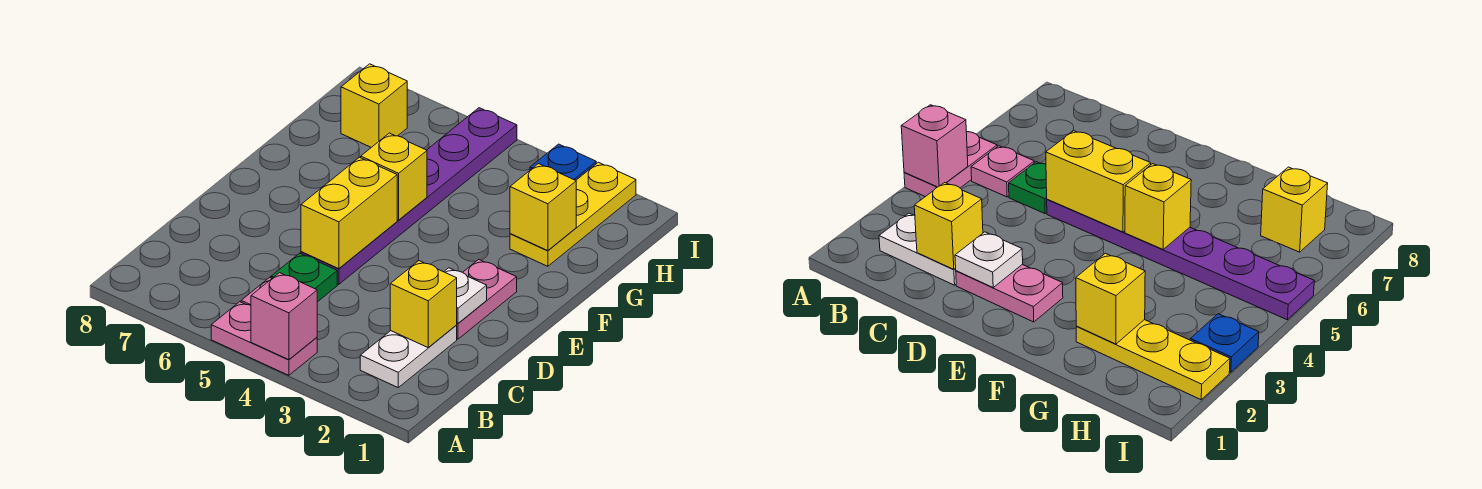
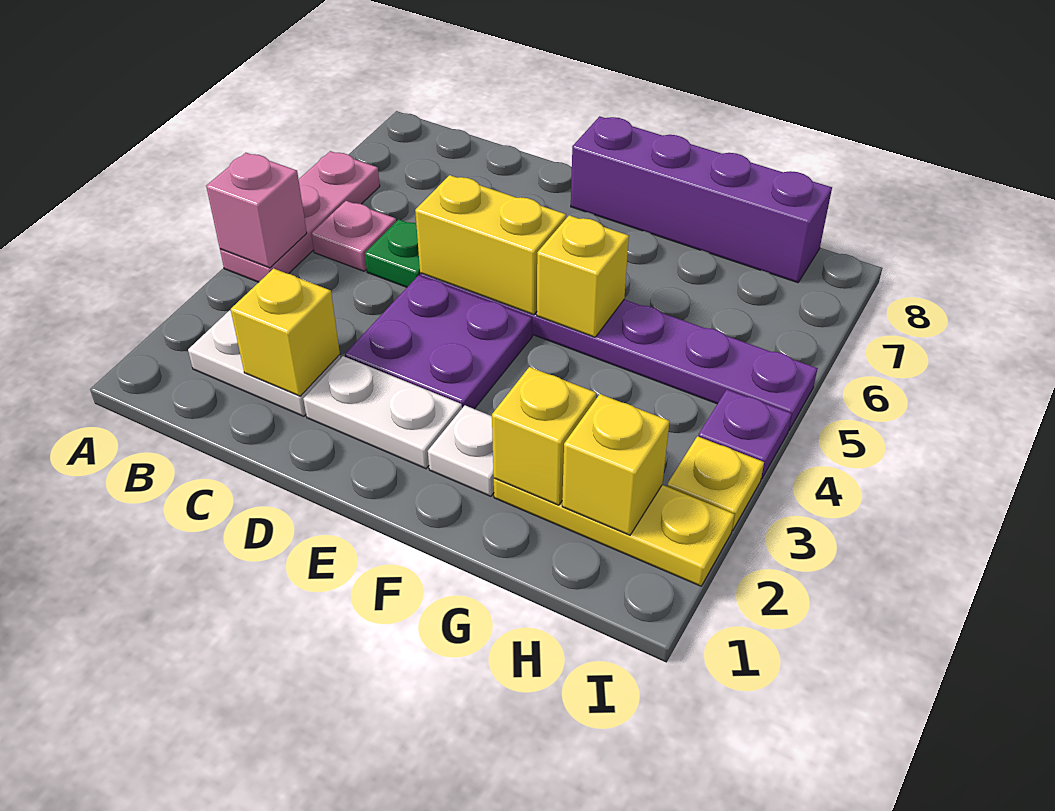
pink 1x2 plate [211,302,317,375] -> pink 1x3 plate [220,151,380,282]
pink 1x2 plate [457,259,517,339] -> white 1x2 plate [303,356,462,469]
white 1x1 plate [444,268,487,323] -> white 1x1 plate moved to [428,405,494,496]
none -> purple 2x2 plate [345,275,532,409]
none -> purple 1x4 brick [571,116,832,283]
yellow 1x1 brick [341,64,407,147] -> yellow 1x1 brick moved to [562,394,670,535]
blue 1x1 plate [530,144,596,180] -> yellow 1x1 plate [667,436,764,531]
none -> purple 1x1 plate [698,390,792,479]

